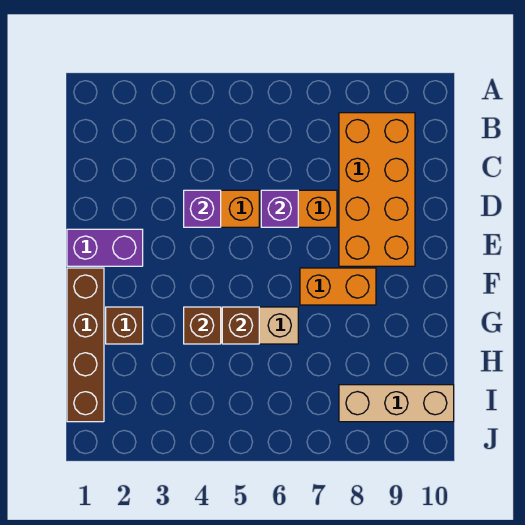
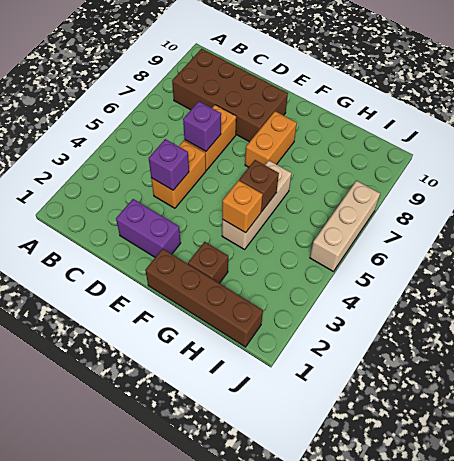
orange 2x4 brick [339,113,415,266] -> brown 2x4 brick [172,49,288,142]
purple 1x2 brick [67,229,143,266] -> purple 1x2 brick turned to [116,199,181,257]
brown 1x1 brick [184,307,221,344] -> orange 1x1 brick [222,180,263,233]
tan 1x3 brick [339,385,454,422] -> tan 1x3 brick moved to [310,181,380,272]

